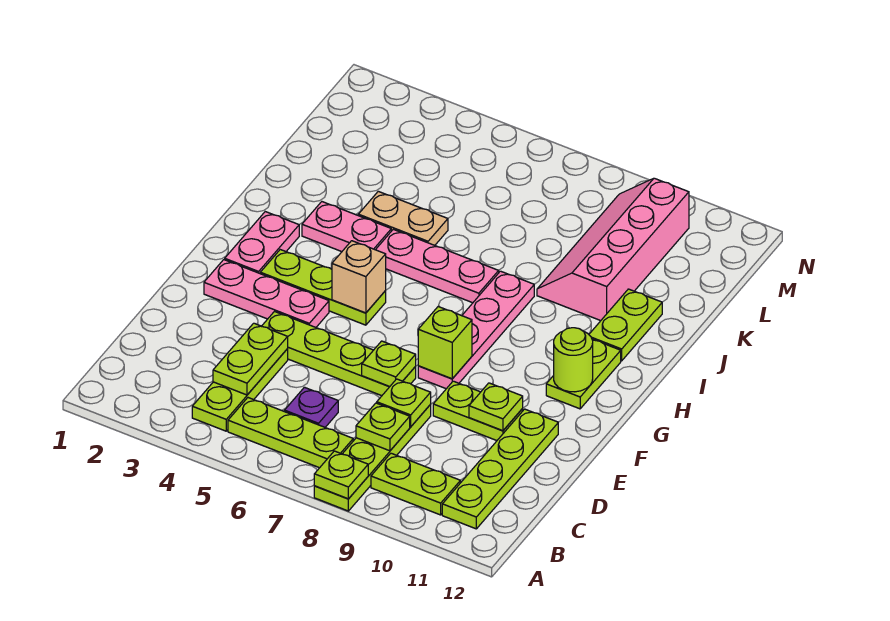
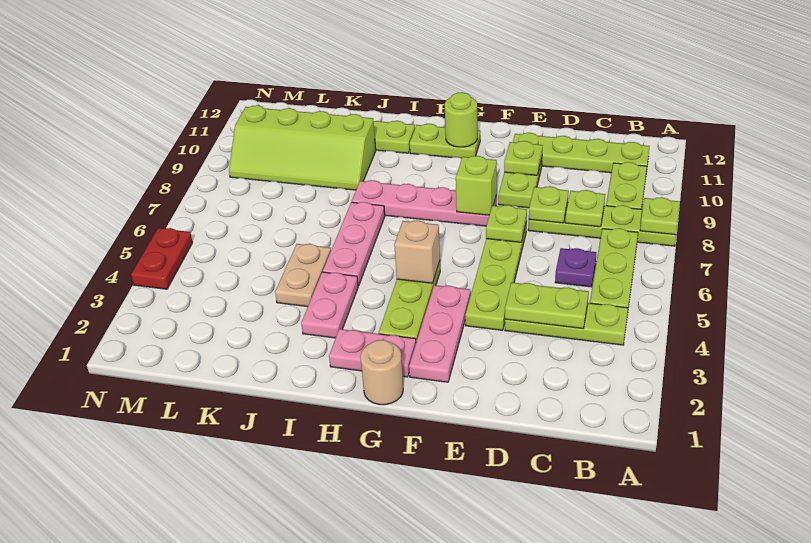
none -> tan 1x1 round brick [361,340,403,405]
pink 2x4 slope [537,178,689,321] -> lime 2x4 slope [229,105,376,190]
none -> red 1x2 plate [131,228,193,289]

